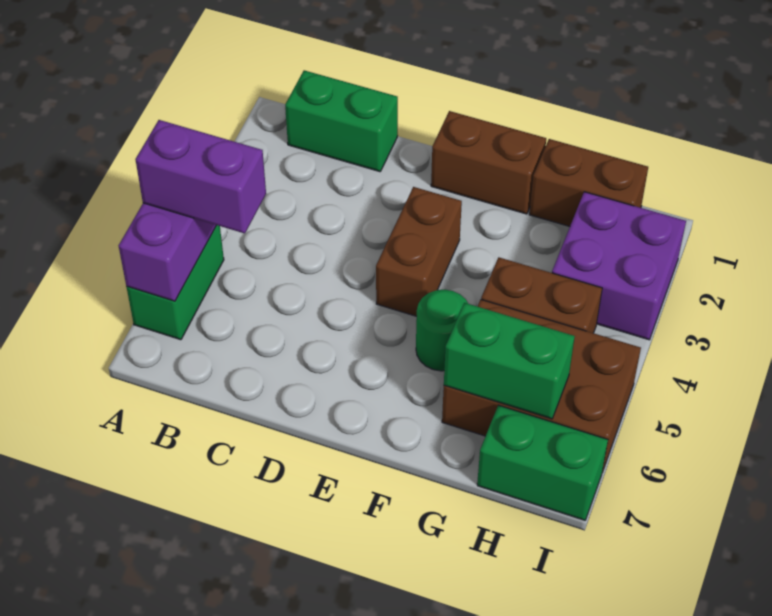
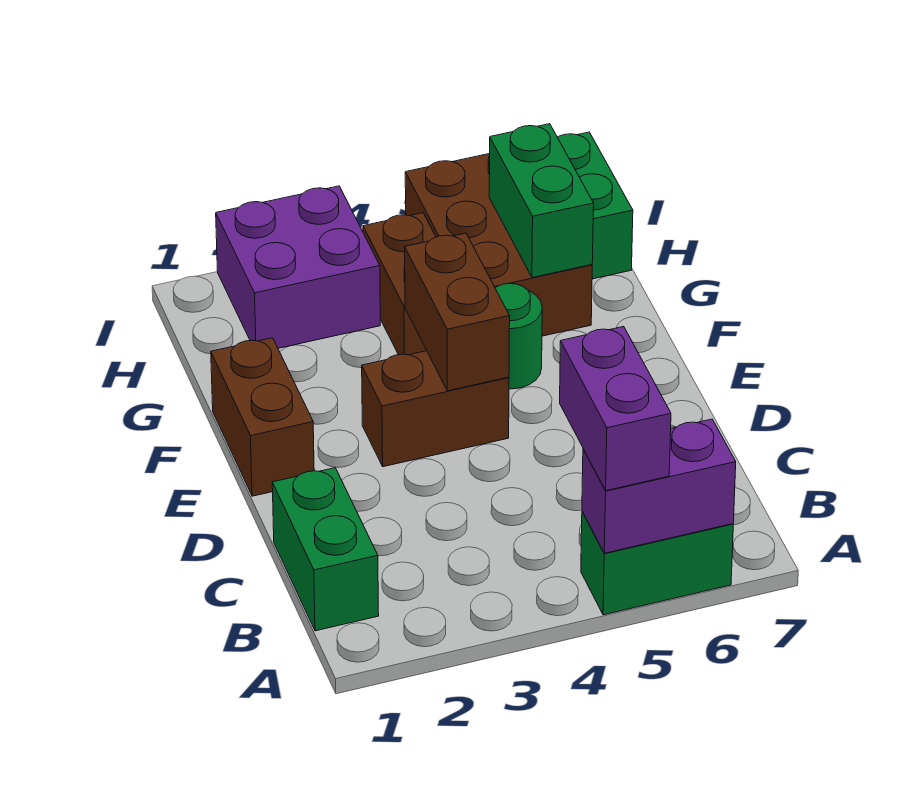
brown 1x2 brick [529,139,648,226] -> brown 1x2 brick moved to [405,233,510,391]

